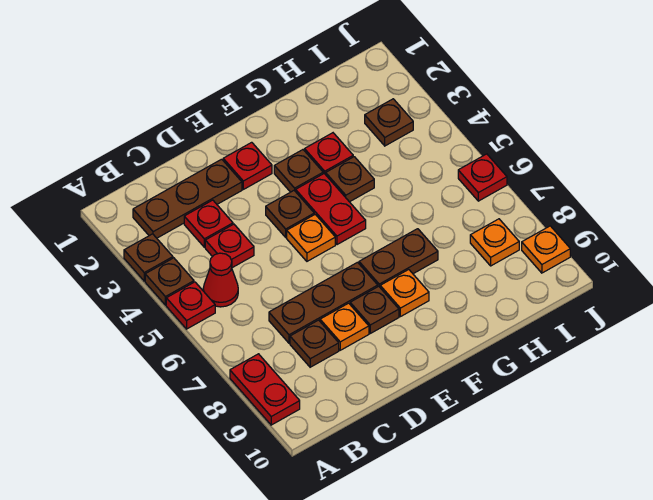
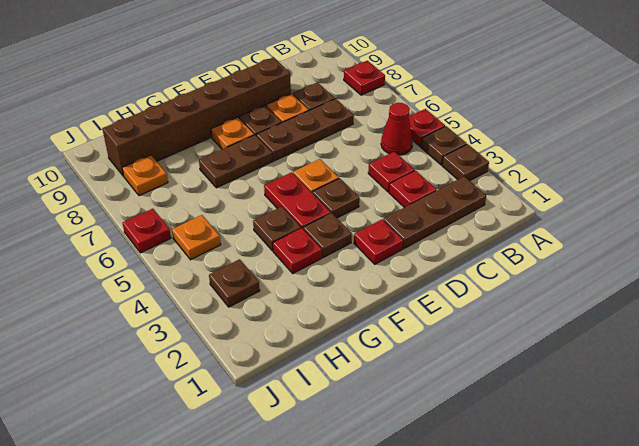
red 1x2 plate [230,354,300,425] -> red 1x1 plate [344,61,385,95]
none -> brown 1x6 brick [102,57,291,176]
orange 1x1 plate [522,226,570,273] -> orange 1x1 plate moved to [172,215,221,260]

